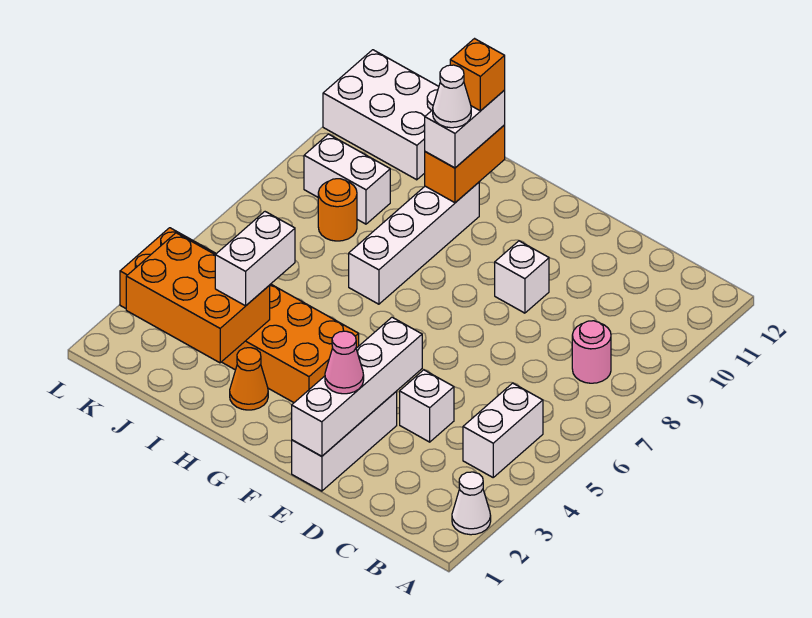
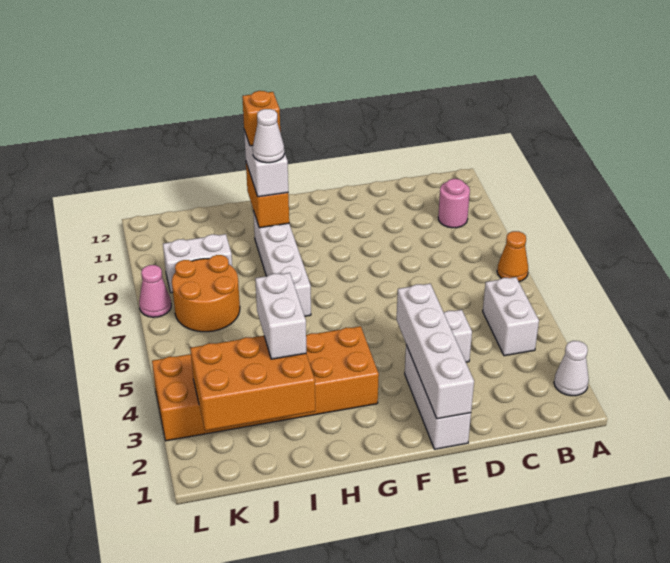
pink 1x1 round brick [572,321,611,383] -> pink 1x1 round brick moved to [438,179,470,228]
pink 1x1 cone [325,331,364,394] -> pink 1x1 cone moved to [139,265,171,317]
white 1x1 brick [495,241,549,313] -> none
orange 1x1 cone [230,348,268,410] -> orange 1x1 cone moved to [497,231,528,281]
orange 1x1 round brick [318,179,357,241] -> orange 2x2 round brick [172,255,240,332]
white 2x3 brick [323,50,439,180] -> none

